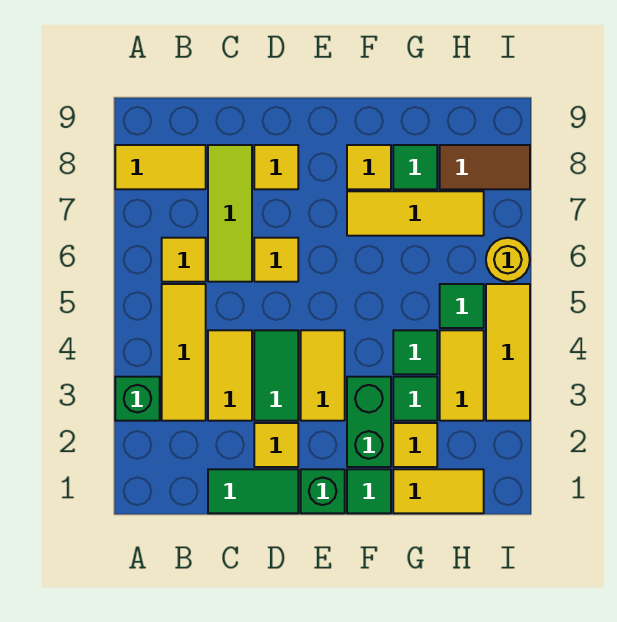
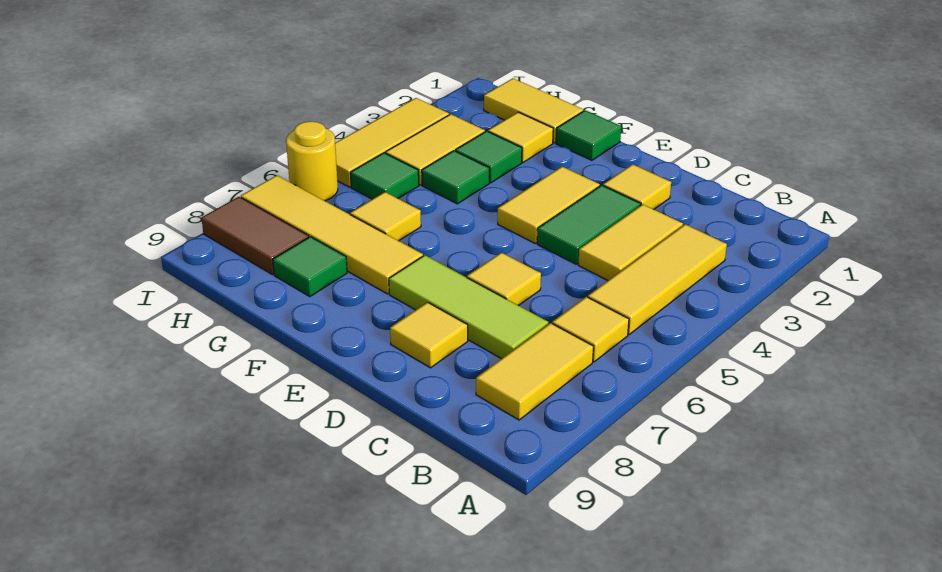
green 1x1 brick [115,377,160,421] -> none
yellow 1x2 tile [115,145,206,189] -> yellow 1x2 tile turned to [476,323,593,420]
green 1x2 tile [208,469,298,513] -> none
lime 1x3 tile [208,145,252,282] -> lime 1x3 tile turned to [389,255,548,359]
green 1x1 brick [301,469,345,513] -> none
green 1x2 brick [347,377,391,467] -> none
yellow 1x3 tile [347,191,484,236] -> yellow 1x4 tile [241,175,423,294]
yellow 1x1 tile [347,145,391,189] -> yellow 1x1 tile moved to [350,192,421,241]

